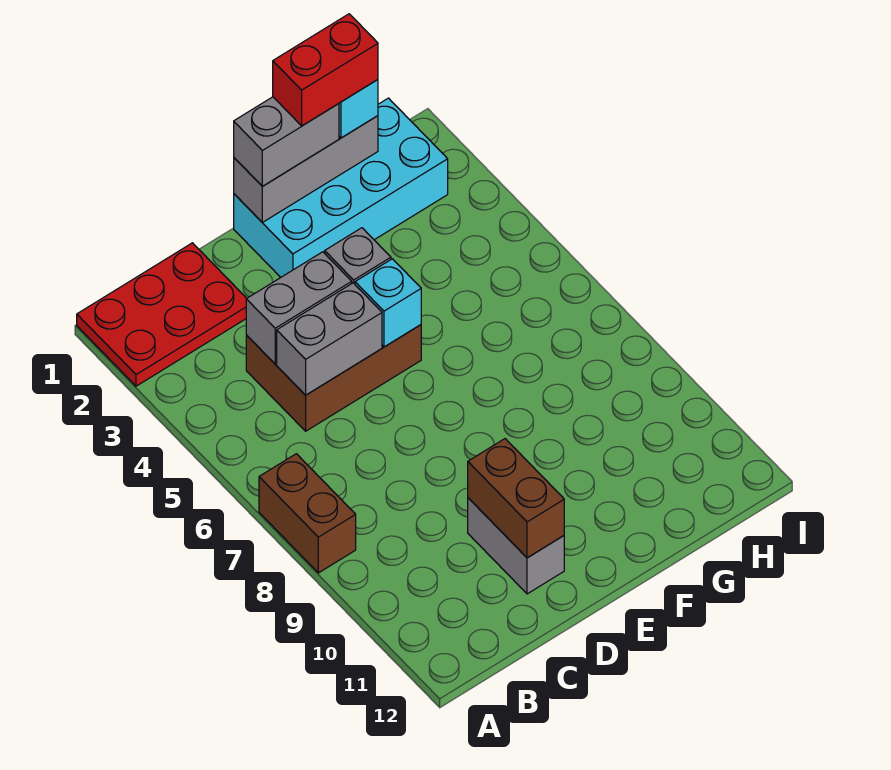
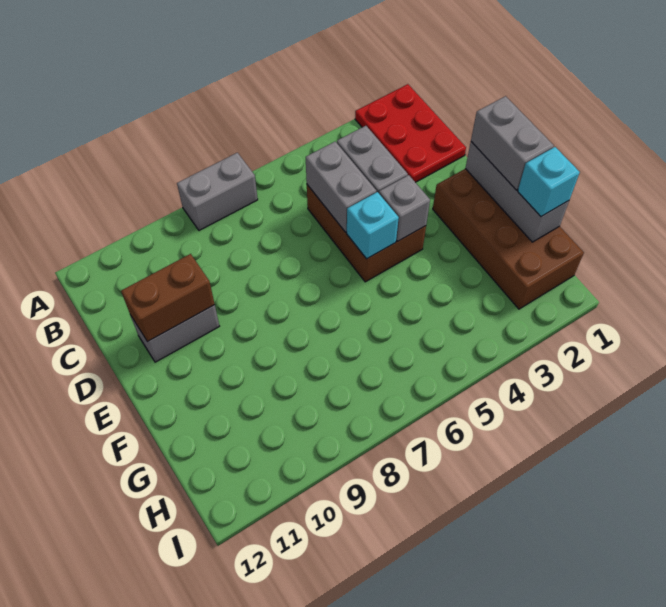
brown 1x2 brick [259,454,356,573] -> grey 1x2 brick [177,153,258,231]
cyan 2x4 brick [234,98,448,277] -> brown 2x4 brick [433,169,584,309]
red 1x2 brick [273,14,378,126] -> none

